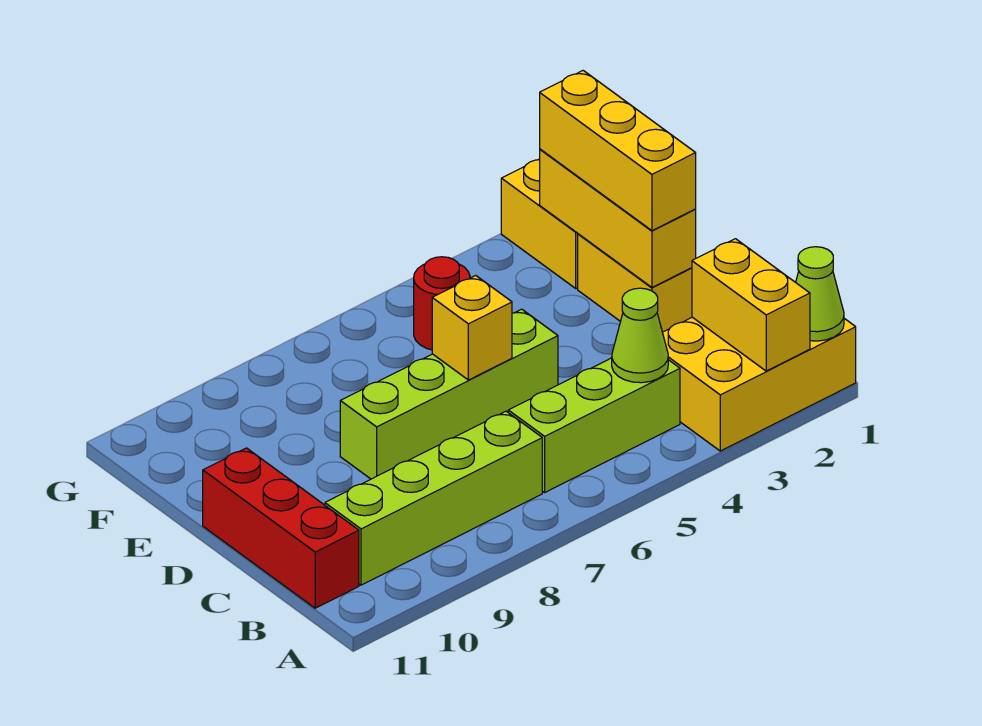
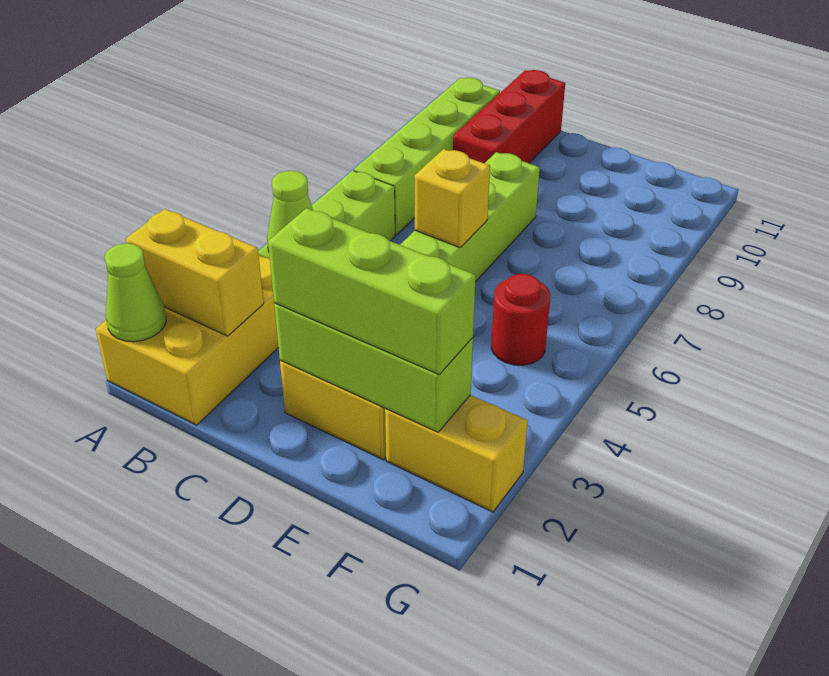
red 1x3 brick [203,448,359,608] -> red 1x3 brick turned to [453,70,565,163]
yellow 1x3 brick [540,149,696,287] -> lime 1x3 brick [274,303,473,432]
yellow 1x3 brick [540,71,696,231] -> lime 1x3 brick [268,208,476,374]

